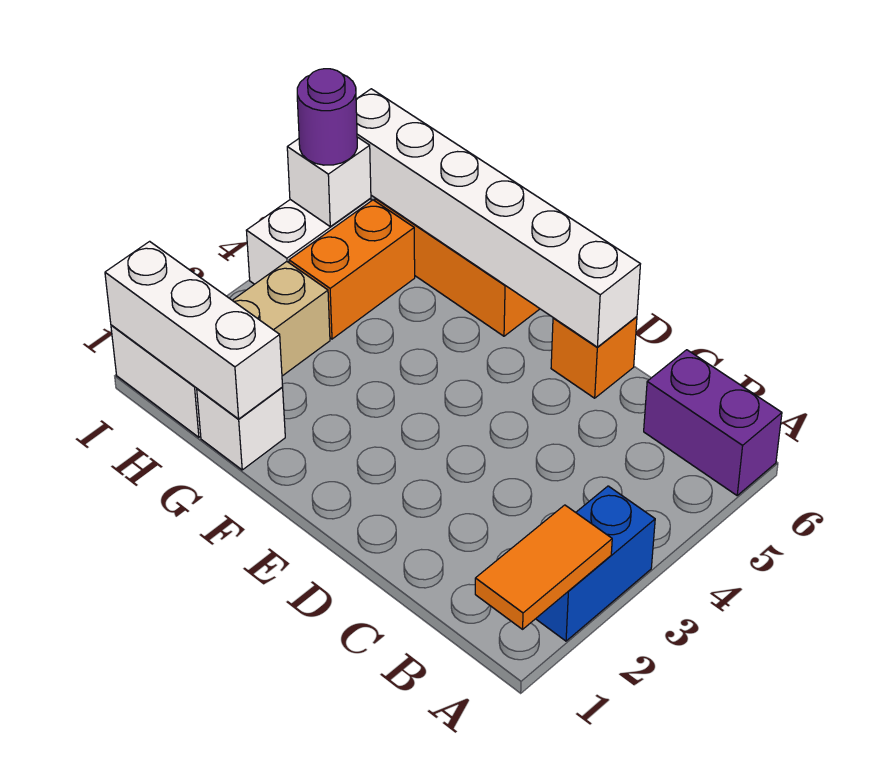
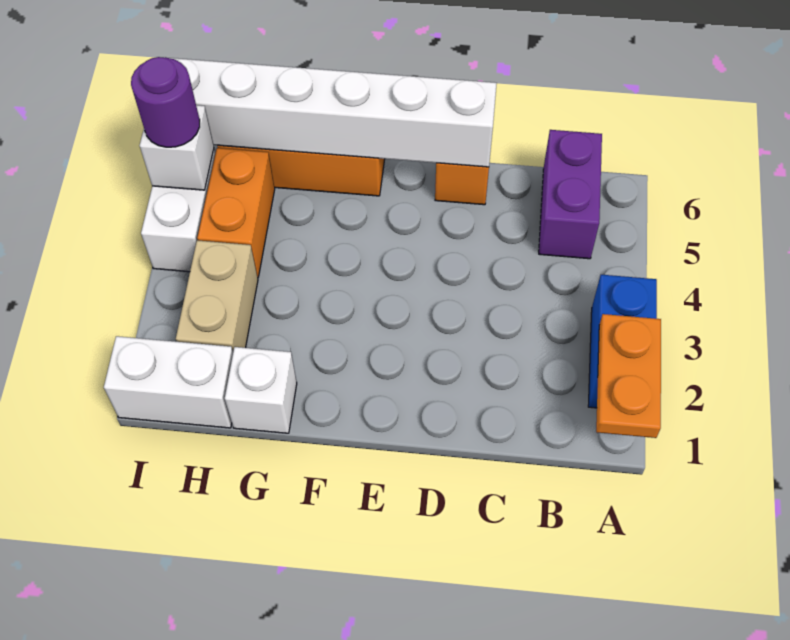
orange 1x2 tile [475,505,612,629] -> orange 1x2 plate [596,314,661,438]
purple 1x2 brick [644,350,782,495] -> purple 1x2 brick turned to [539,130,602,259]
white 1x3 brick [105,241,283,419] -> none

